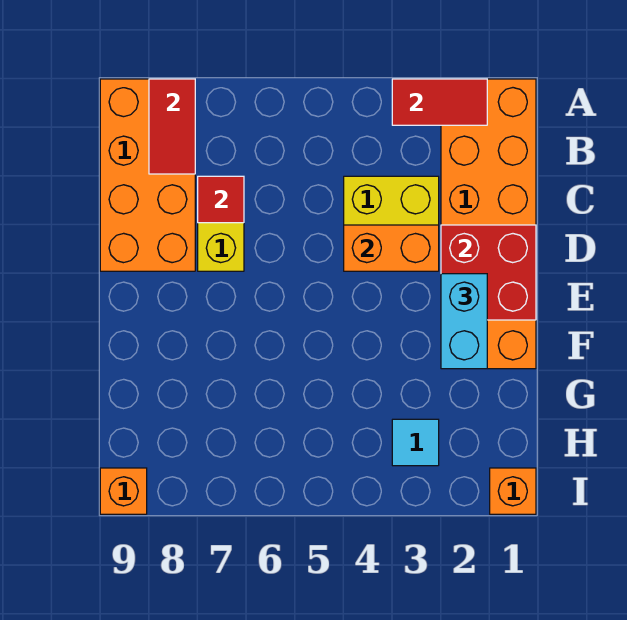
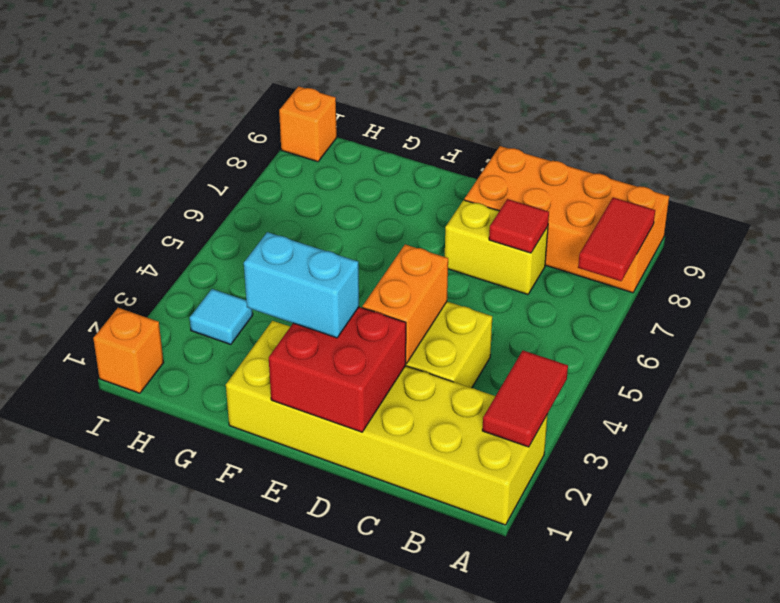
orange 2x6 brick [441,79,536,369] -> yellow 2x6 brick [226,321,548,525]
red 1x2 tile [149,79,195,174] -> red 1x2 tile turned to [578,198,655,281]

